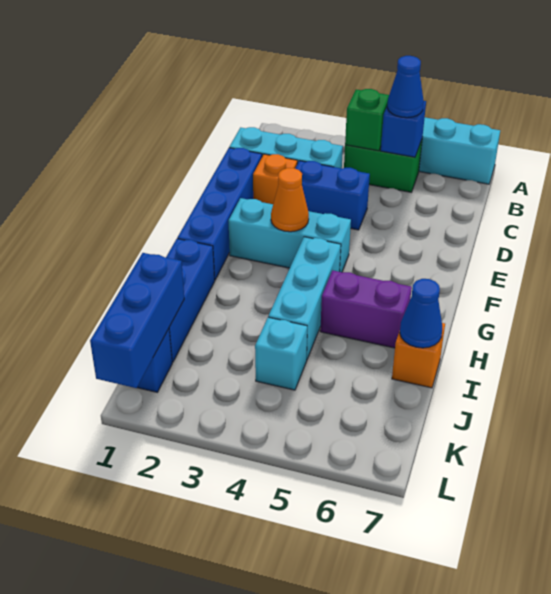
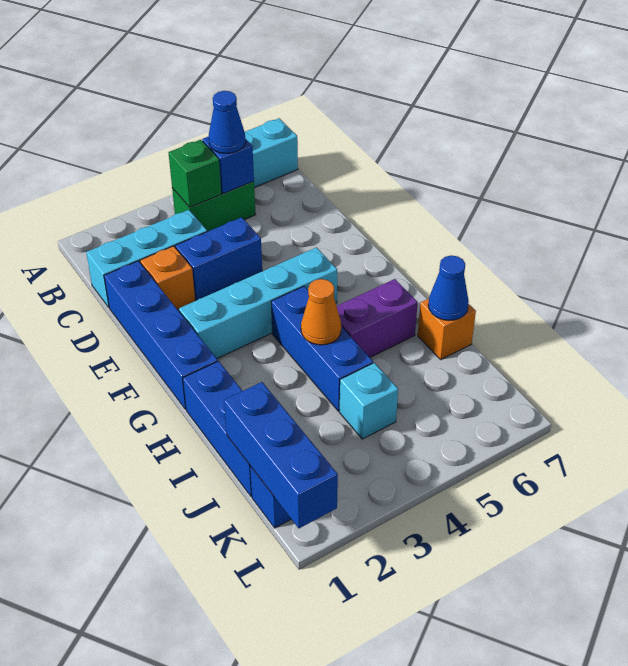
cyan 1x3 brick [228,198,351,272] -> cyan 1x4 brick [179,247,337,358]
orange 1x1 cone [271,168,309,232] -> orange 1x1 cone moved to [301,279,341,345]
cyan 1x3 brick [268,237,341,359] -> blue 1x3 brick [271,286,373,411]

